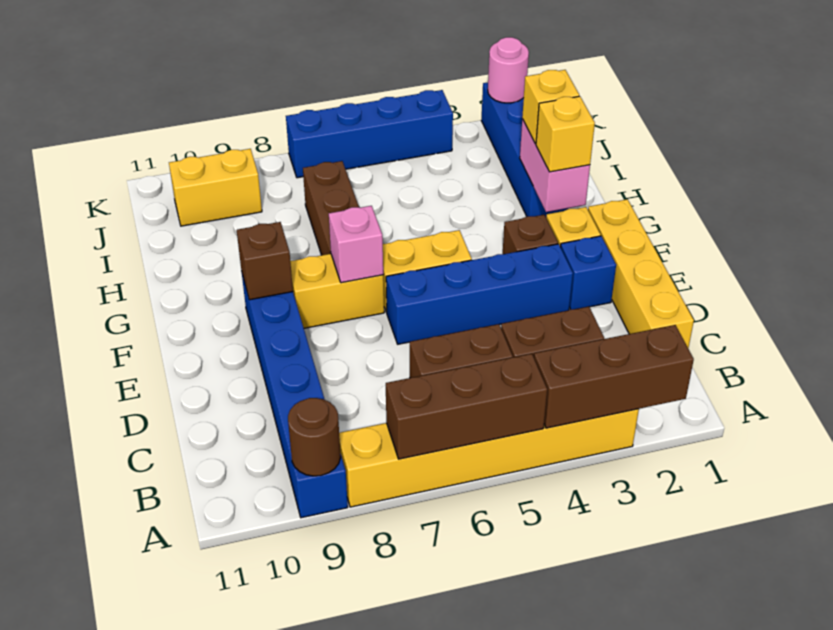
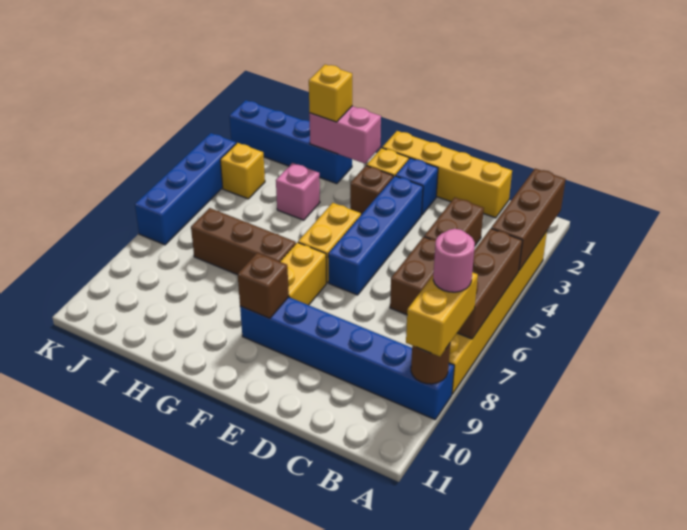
pink 1x1 brick [329,206,383,283] -> pink 1x1 brick moved to [276,163,320,220]
yellow 1x1 brick [536,96,595,172] -> yellow 1x1 brick moved to [220,143,265,199]
yellow 1x2 brick [169,149,262,226] -> yellow 1x2 brick moved to [406,272,478,357]
pink 1x1 round brick [488,37,529,103] -> pink 1x1 round brick moved to [433,229,475,292]

